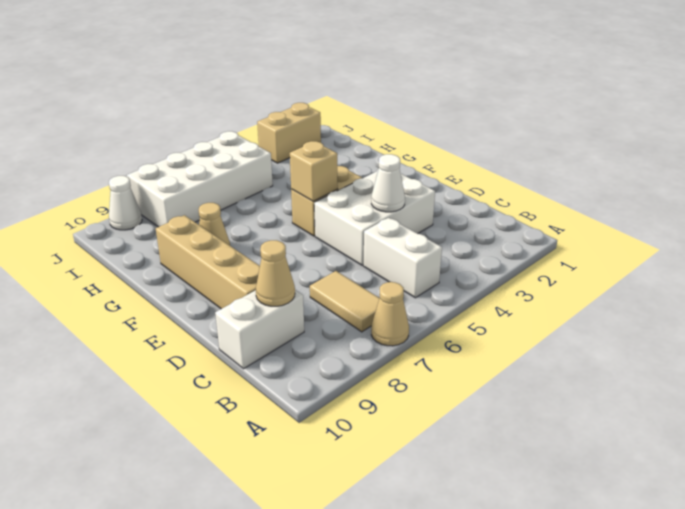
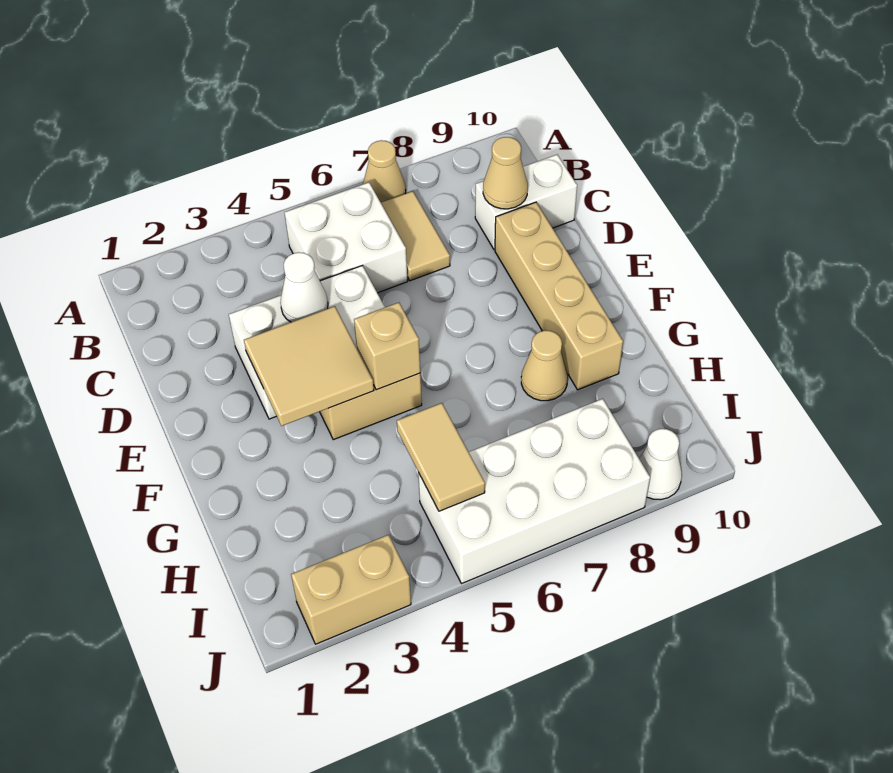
white 1x2 brick [363,218,442,298] -> white 2x2 brick [284,182,408,293]
none -> tan 2x2 tile [244,306,374,426]
none -> tan 1x2 tile [397,403,485,511]

